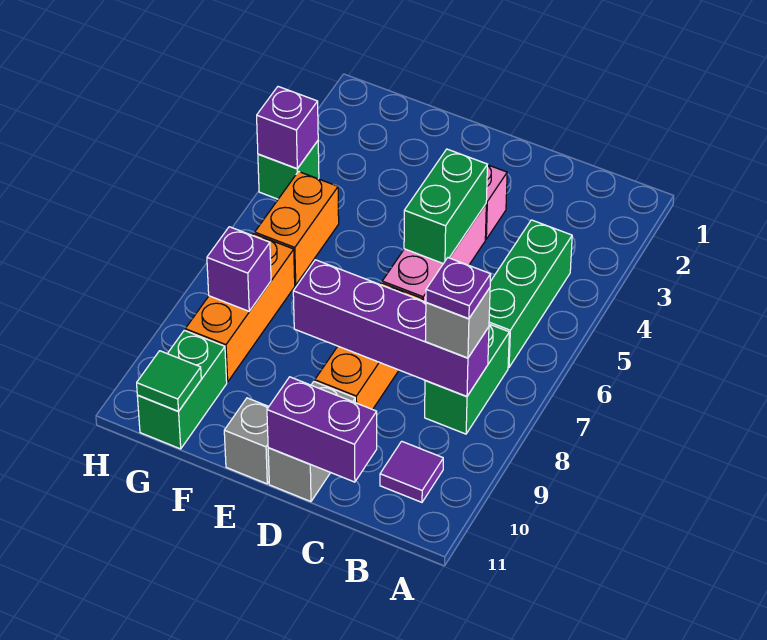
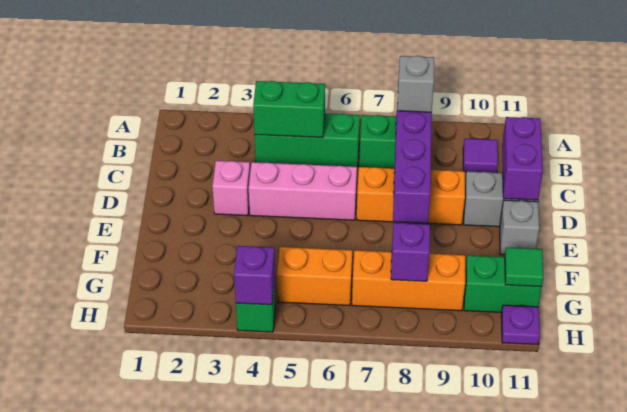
purple 1x1 plate [426,258,491,319] -> purple 1x1 plate moved to [501,305,540,345]
green 1x2 brick [404,149,488,264] -> green 1x2 brick moved to [253,81,325,137]

